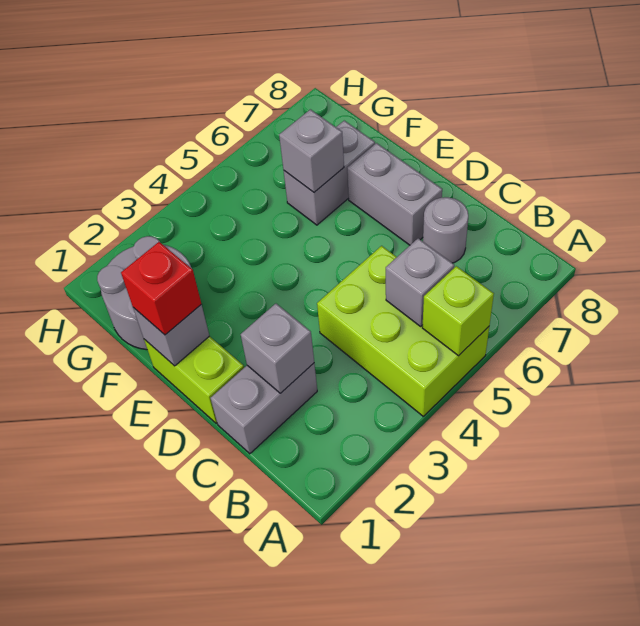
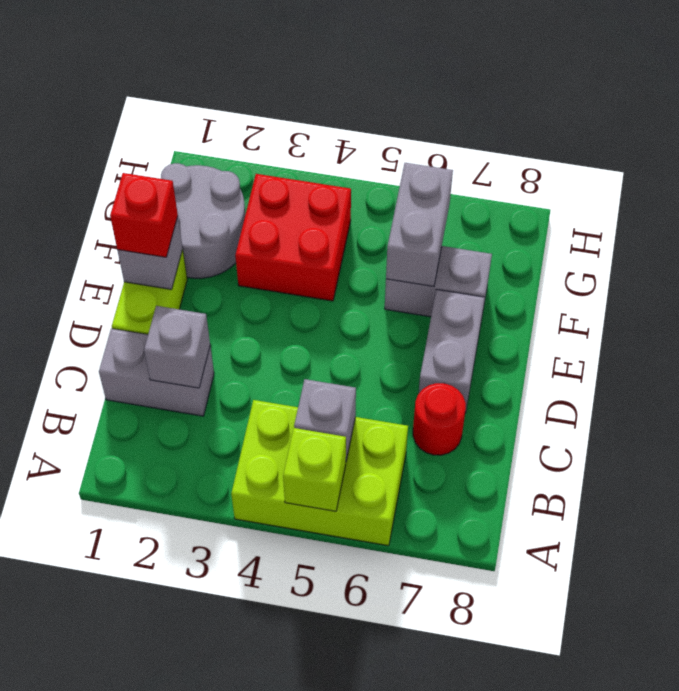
lime 2x3 brick [317,246,489,416] -> lime 2x3 brick turned to [231,400,408,546]
grey 1x1 round brick [423,197,468,263] -> red 1x1 round brick [413,383,466,455]
none -> red 2x2 brick [235,174,351,301]
grey 1x1 brick [279,109,344,192] -> grey 1x2 brick [386,163,453,287]

